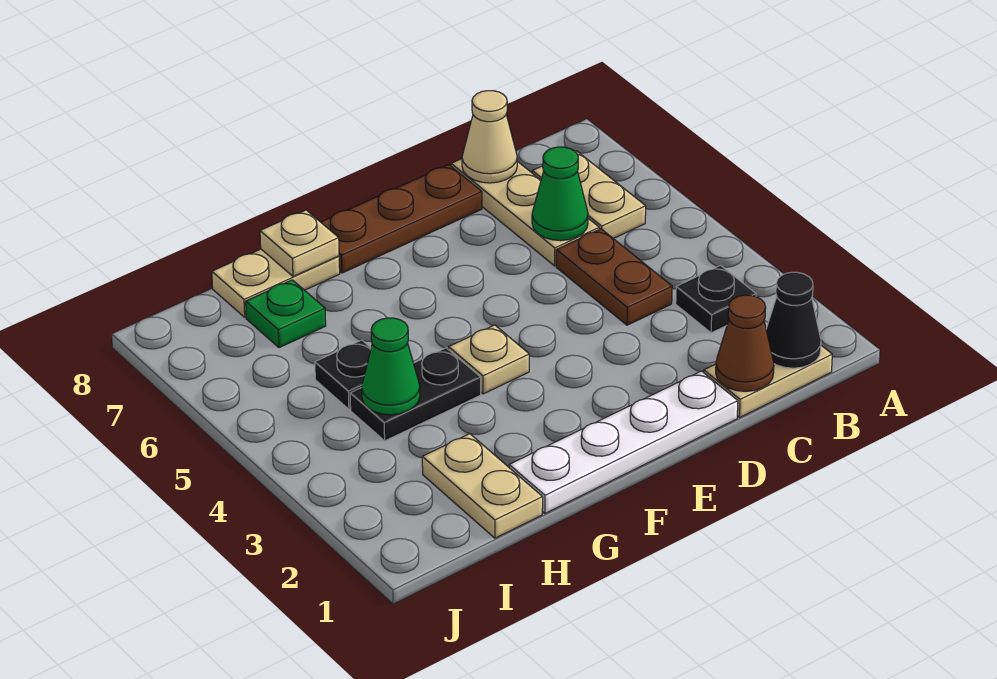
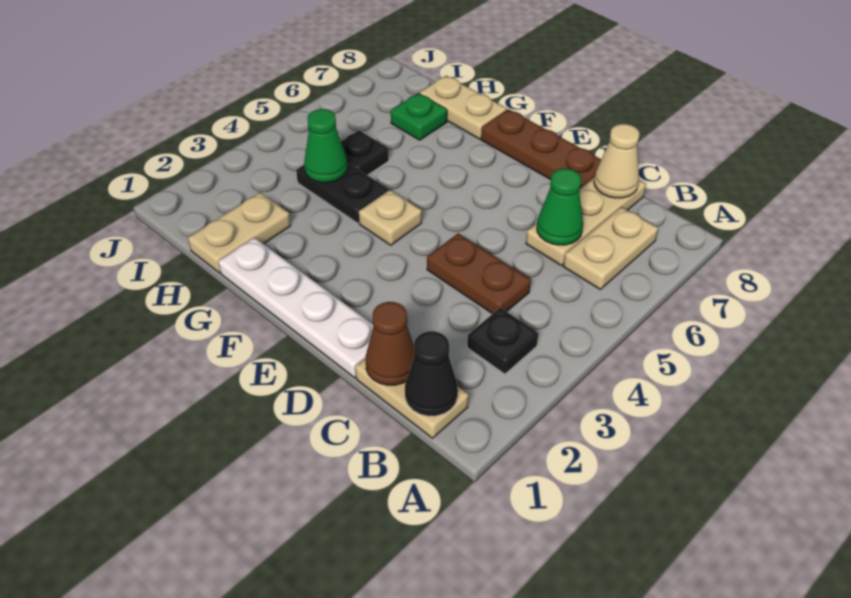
brown 1x2 plate [556,229,672,325] -> brown 1x2 plate turned to [427,233,531,314]
tan 1x1 plate [260,210,339,277] -> none

